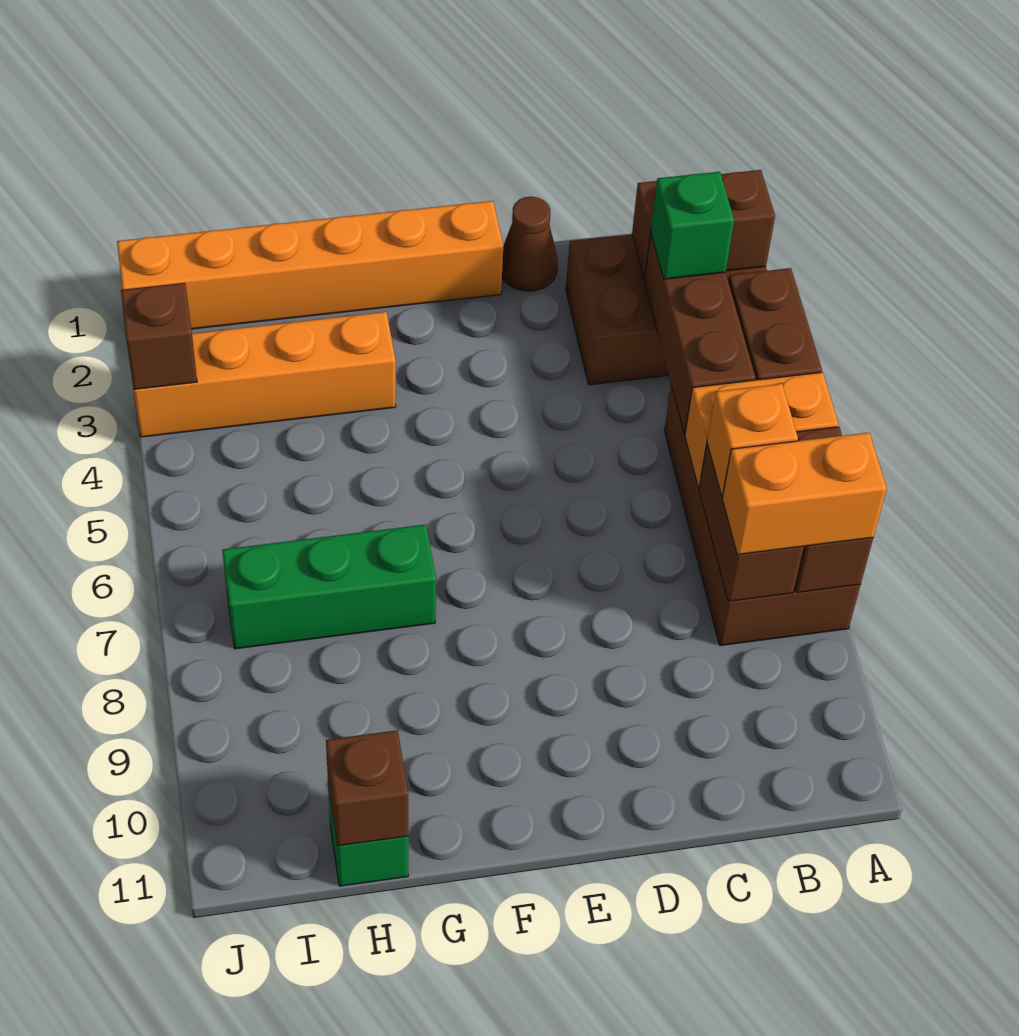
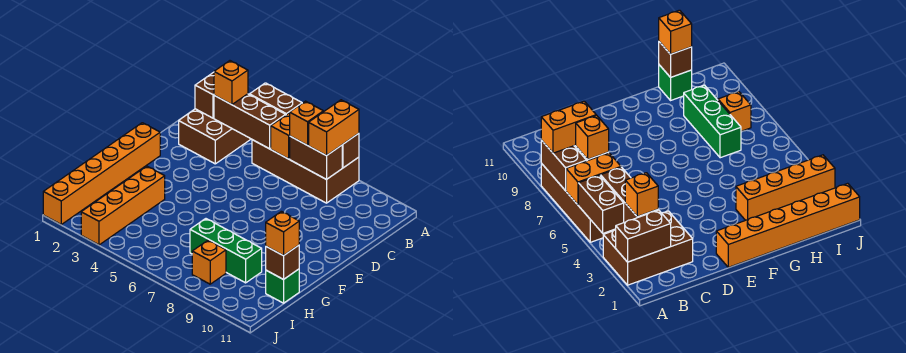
green 1x1 brick [651,172,734,279] -> orange 1x1 brick [214,61,248,105]
brown 1x1 cone [502,197,558,291] -> none
green 1x3 brick [222,525,436,649] -> green 1x3 brick turned to [190,219,262,283]
none -> orange 1x1 brick [266,211,299,256]
none -> orange 1x1 brick [192,240,226,284]
brown 1x1 brick [121,283,197,389] -> none

